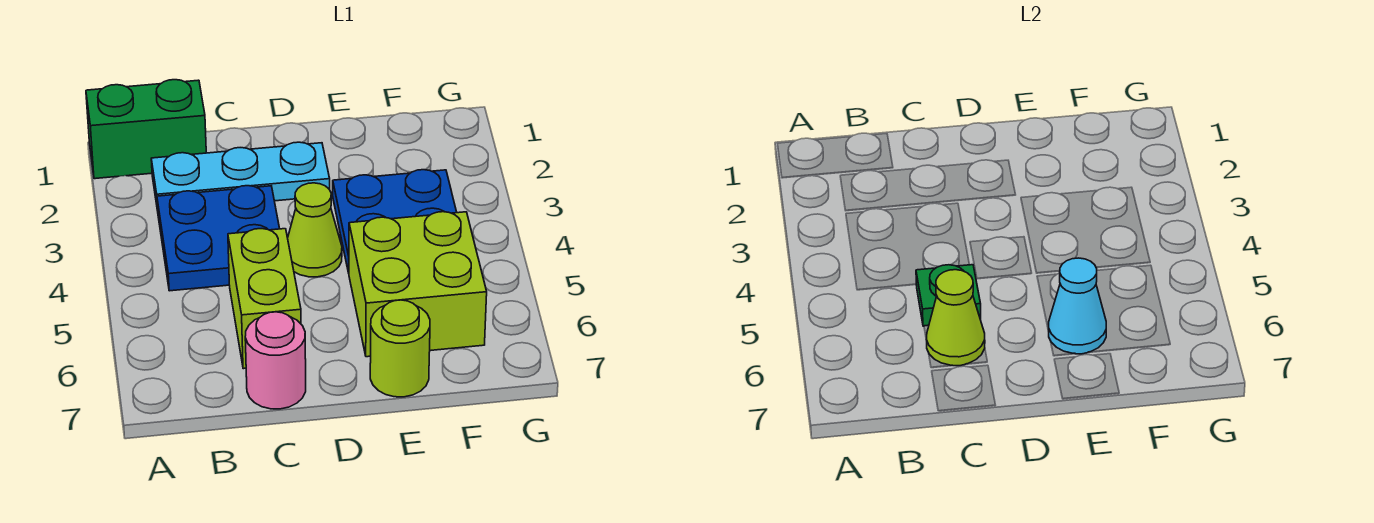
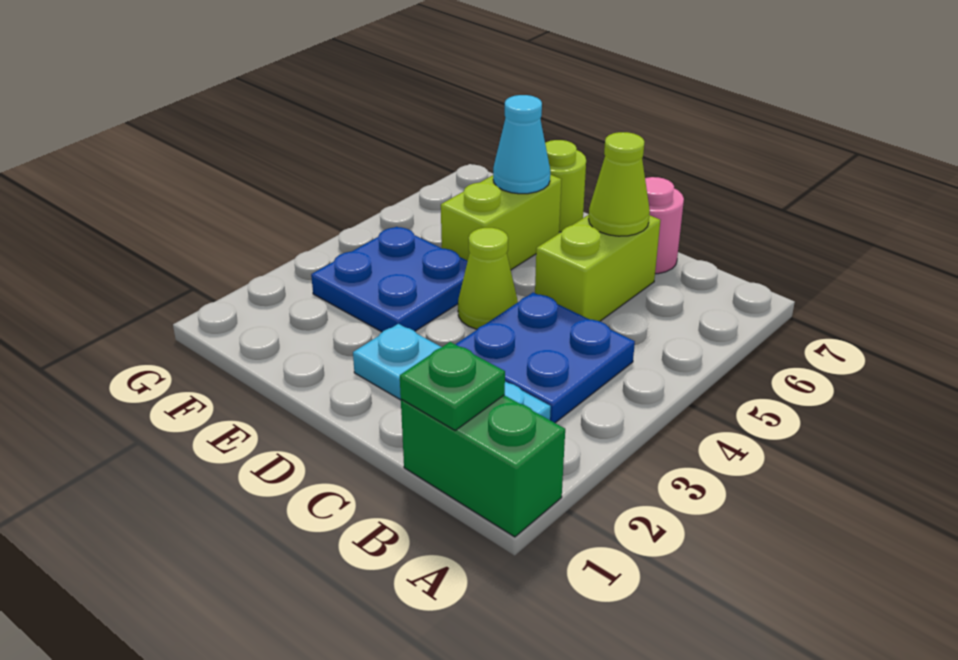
green 1x1 plate [916,265,981,326] -> green 1x1 plate moved to [400,342,505,430]
lime 2x2 brick [349,212,487,357] -> lime 1x2 brick [441,175,562,270]

